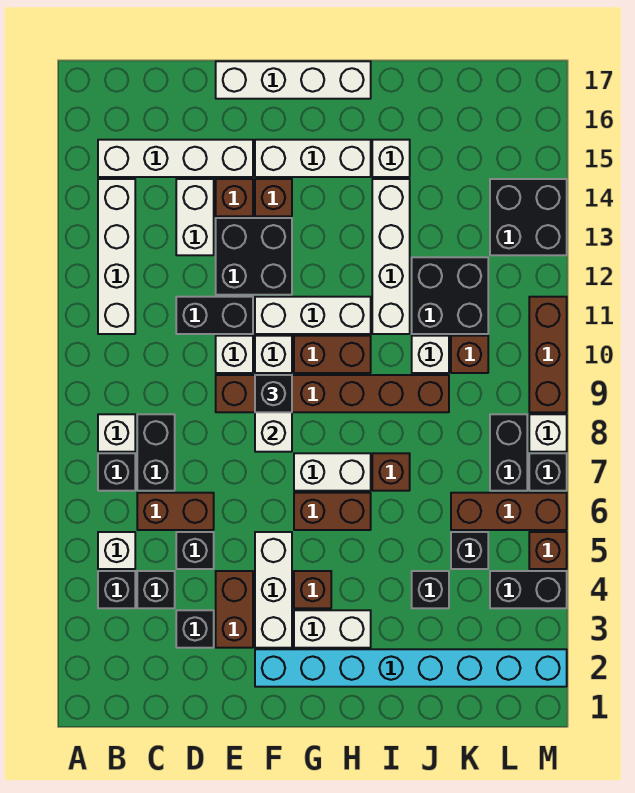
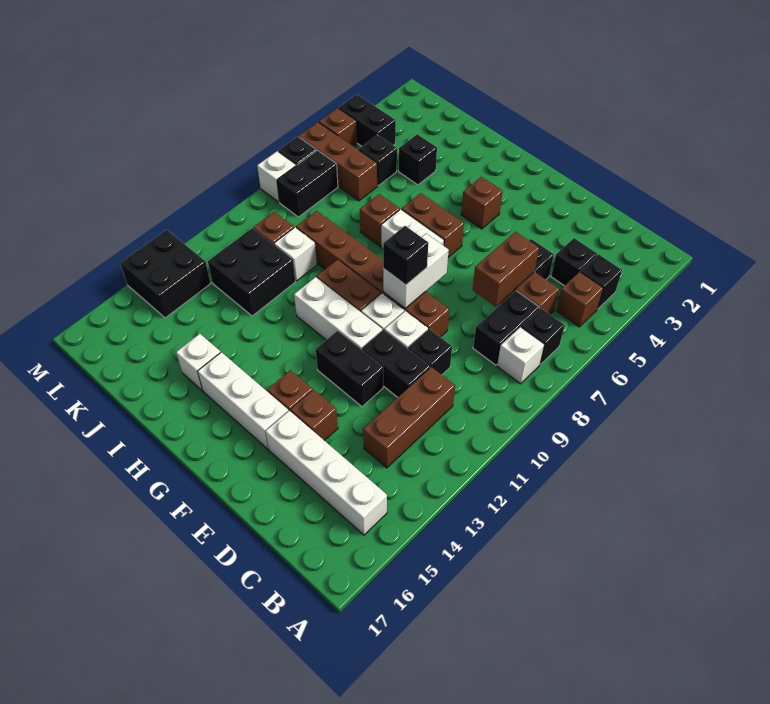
white 1x1 brick [98,532,135,569] -> brown 1x1 brick [556,272,603,327]
white 1x4 brick [98,179,135,334] -> none
black 1x1 brick [176,610,214,648] -> black 1x1 brick moved to [408,329,452,375]
white 1x2 brick [176,179,214,255] -> none
brown 1x2 brick [216,571,253,648] -> brown 1x2 brick moved to [473,232,539,307]
black 2x2 brick [216,218,292,295] -> black 1x2 brick [316,331,383,407]
white 1x4 brick [216,61,371,99] -> none
cyan 1x8 brick [255,649,567,687] -> none
white 1x3 brick [255,532,292,648] -> none
white 1x2 brick [294,610,371,648] -> none
white 1x4 brick [372,179,410,334] -> none
brown 1x3 brick [529,297,567,412] -> brown 1x3 brick moved to [363,367,455,468]

